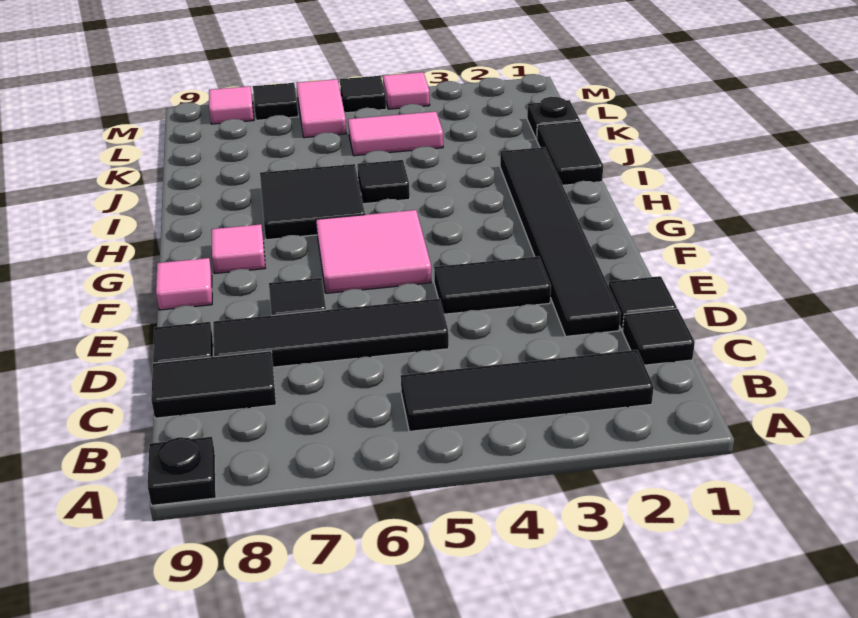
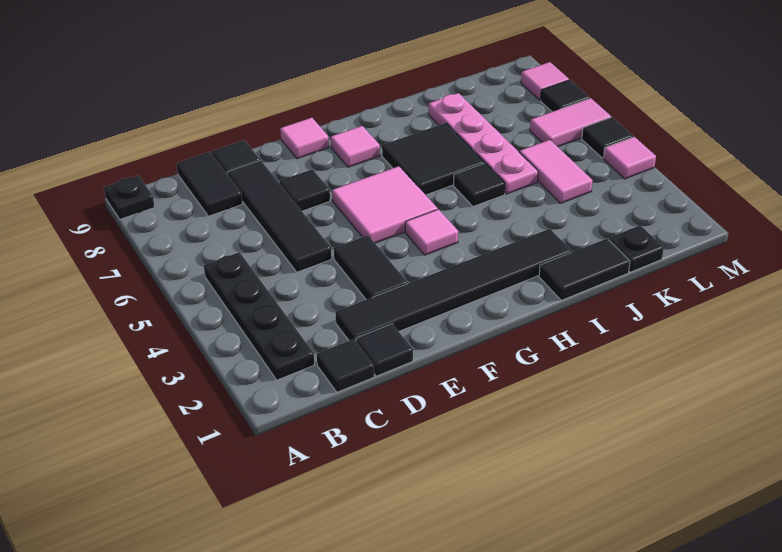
black 1x4 tile [401,350,654,431] -> black 1x4 plate [204,252,314,380]
none -> pink 1x1 tile [405,209,458,255]
none -> pink 1x4 plate [429,93,538,194]

